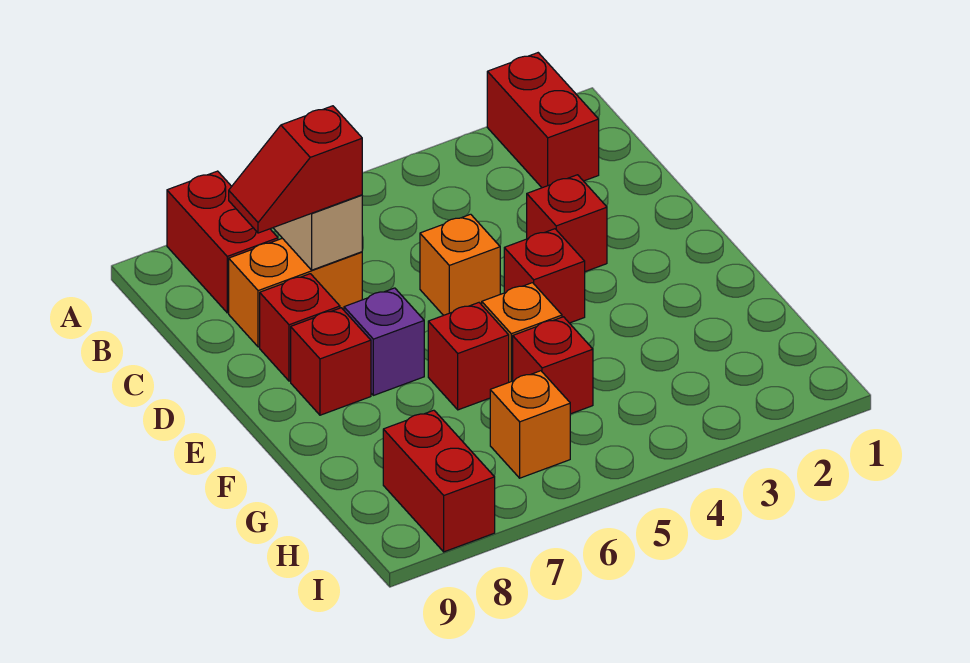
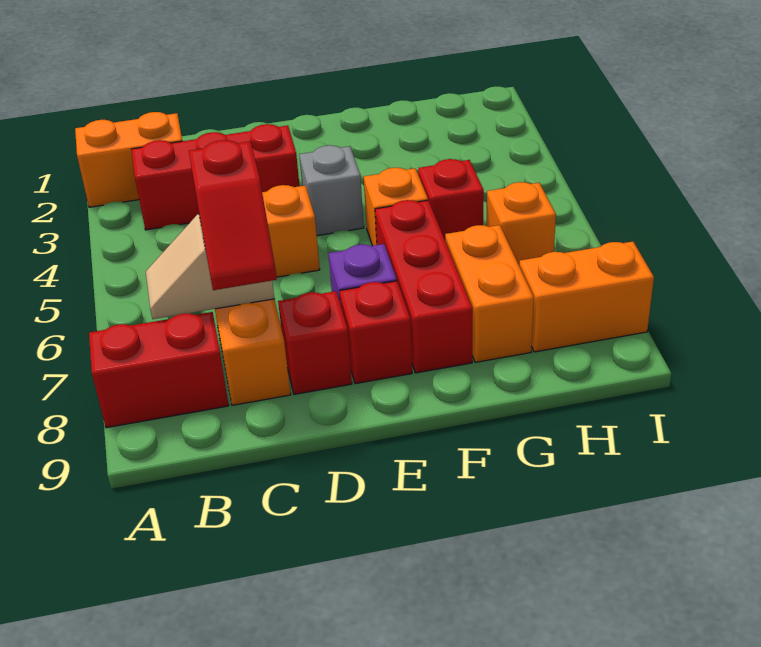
red 1x2 brick [487,53,599,188] -> orange 1x2 brick [75,112,182,207]
red 1x1 brick [527,175,607,272] -> red 1x3 brick [131,124,300,230]
red 1x1 brick [504,229,585,323] -> grey 1x1 brick [299,145,364,236]
red 1x1 brick [428,303,509,410] -> red 1x3 brick [375,200,473,373]
none -> orange 1x2 brick [445,225,534,362]
red 1x2 brick [383,410,495,552] -> orange 1x2 brick [519,242,654,352]

